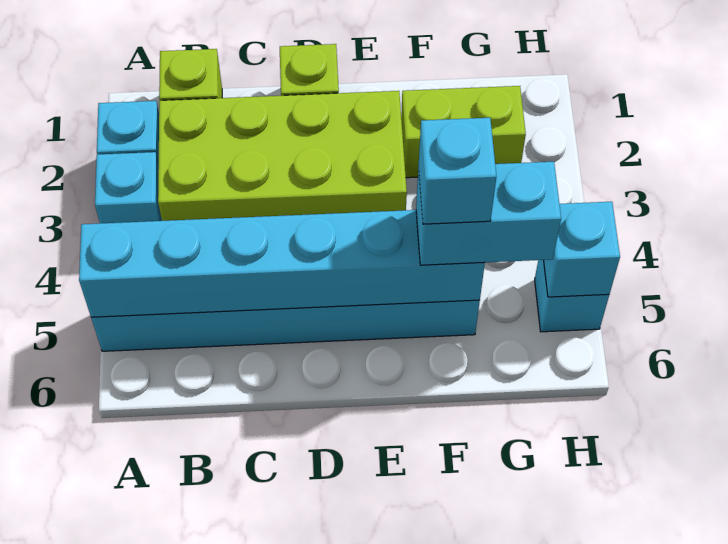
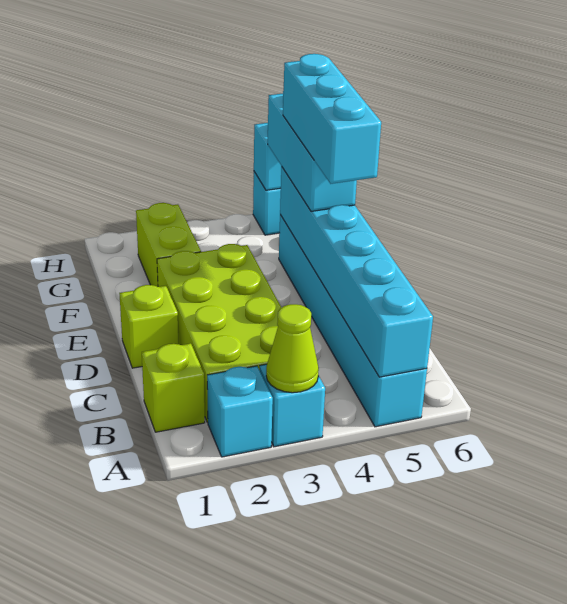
none -> lime 1x1 cone [266,304,319,393]
cyan 1x2 brick [416,162,561,265] -> cyan 1x3 brick [268,91,357,211]
cyan 1x1 brick [418,118,496,224] -> cyan 1x3 brick [283,54,381,184]

